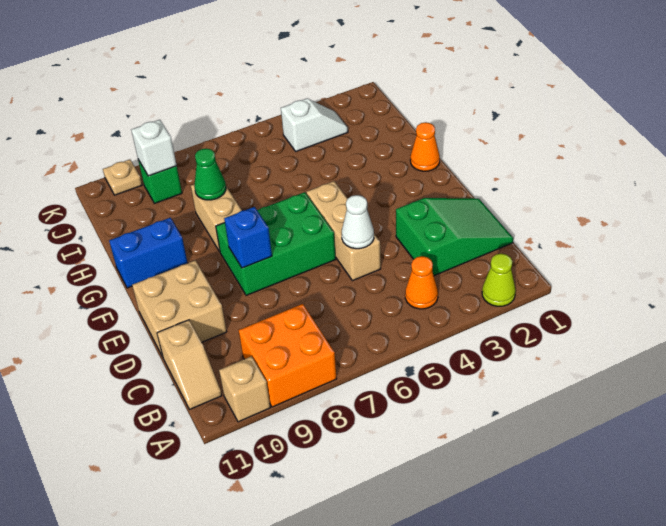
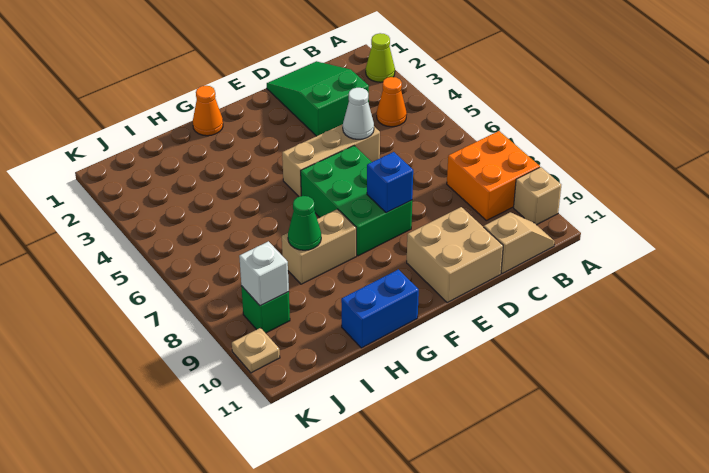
blue 1x2 brick [109,218,187,288] -> blue 1x2 brick turned to [341,269,419,348]
white 1x2 slope [281,99,348,151] -> none

